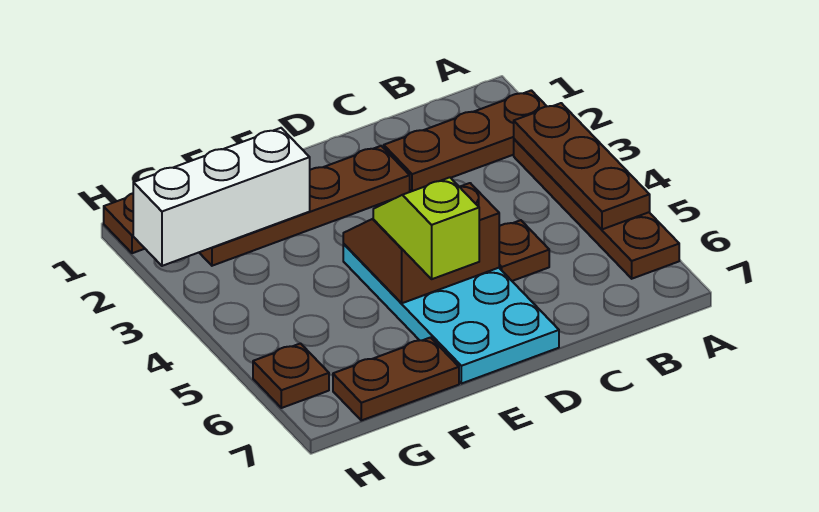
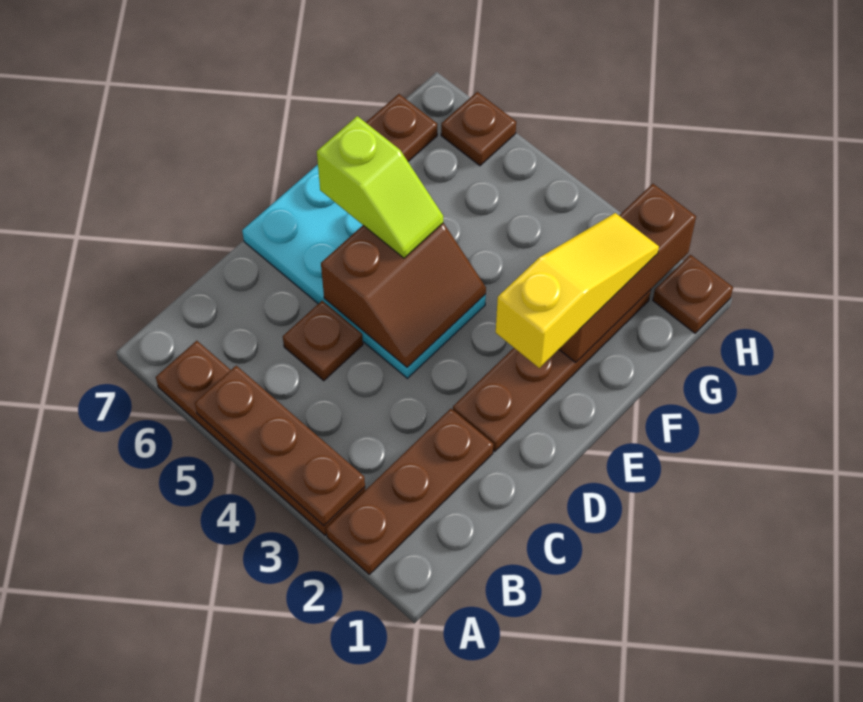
none -> yellow 1x3 slope [496,213,659,368]
white 1x3 brick [133,128,310,266] -> brown 1x3 brick [559,184,696,362]

